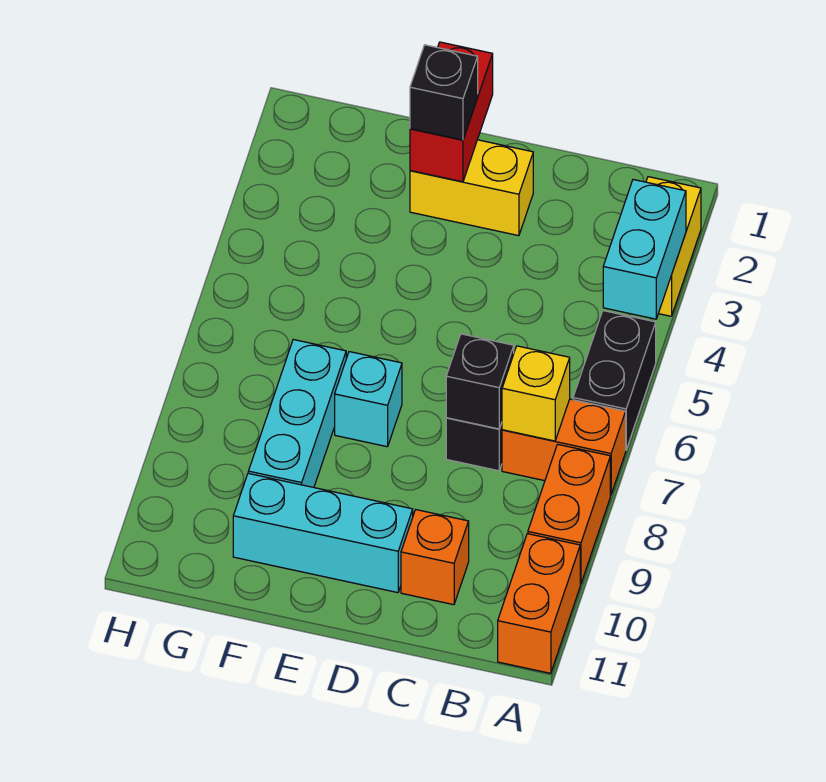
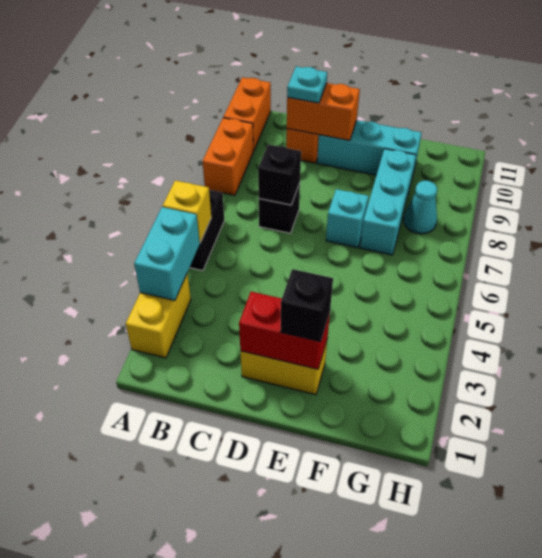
orange 1x2 brick [502,399,626,495] -> orange 1x2 brick moved to [287,83,360,141]
yellow 1x1 brick [502,346,570,441] -> yellow 1x1 brick moved to [163,180,211,242]
none -> cyan 1x1 plate [287,66,327,103]
red 1x2 brick [410,42,493,182] -> red 1x2 brick turned to [239,292,330,369]
none -> cyan 1x1 cone [404,181,437,234]

